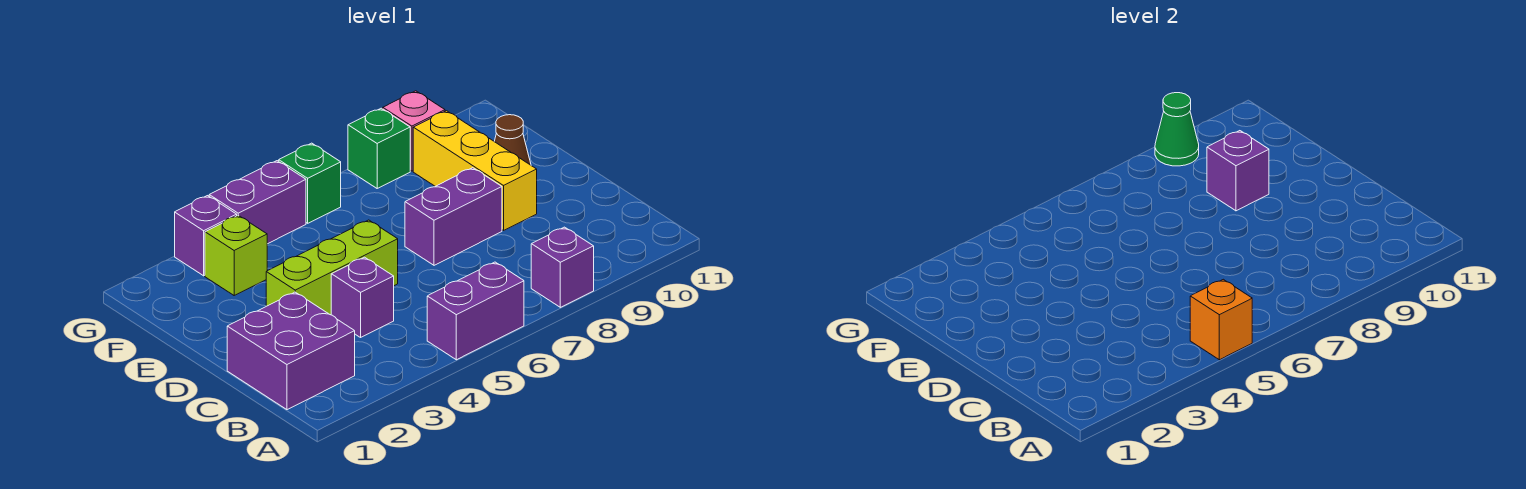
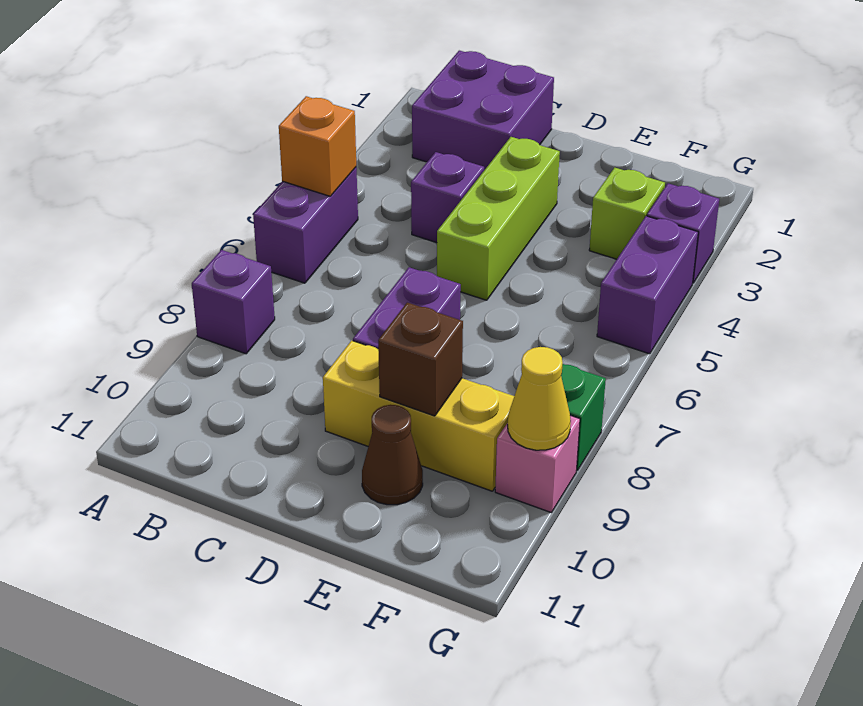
purple 1x1 brick [1207,131,1269,211] -> brown 1x1 brick [378,303,463,416]
green 1x1 brick [279,143,341,223] -> none
green 1x1 cone [1155,93,1199,166] -> yellow 1x1 cone [508,347,571,450]

